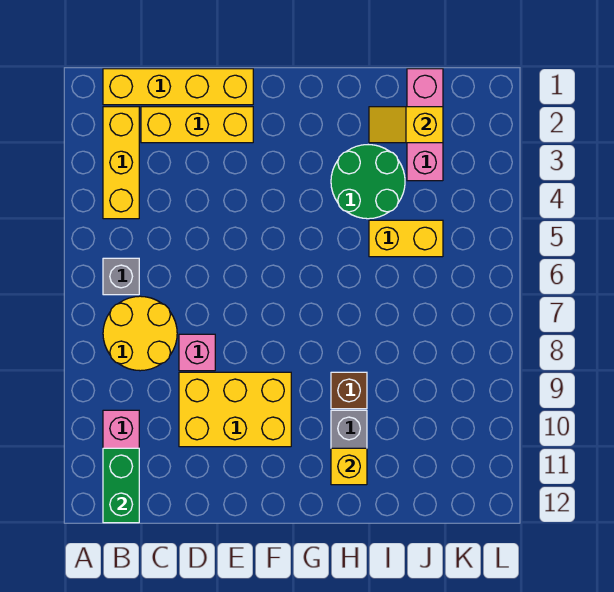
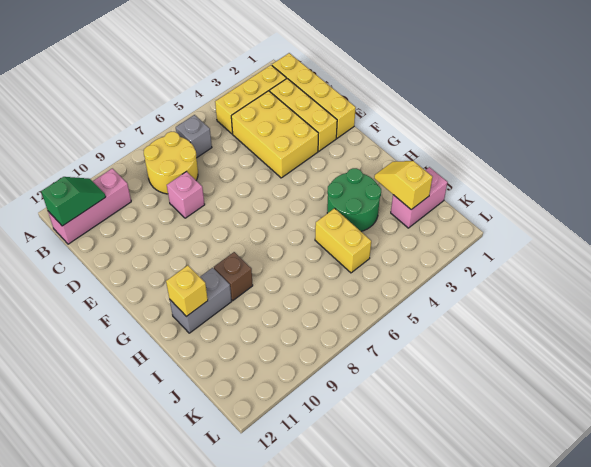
green 1x2 brick [103,448,139,523] -> green 1x2 slope [41,177,106,226]
yellow 2x3 brick [179,372,291,447] -> yellow 2x3 brick moved to [231,91,318,178]
pink 1x3 brick [407,69,443,181] -> pink 1x2 brick [391,167,448,228]

